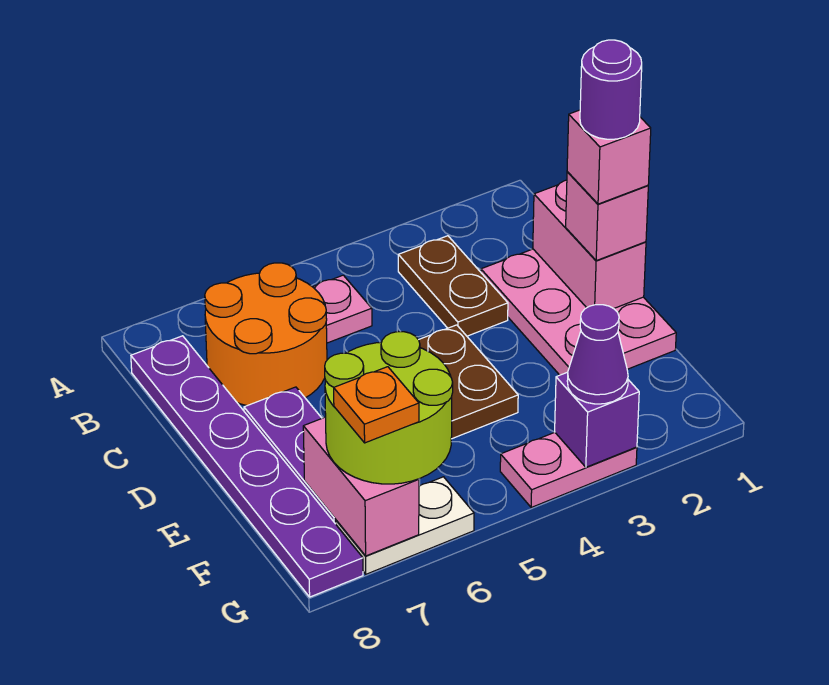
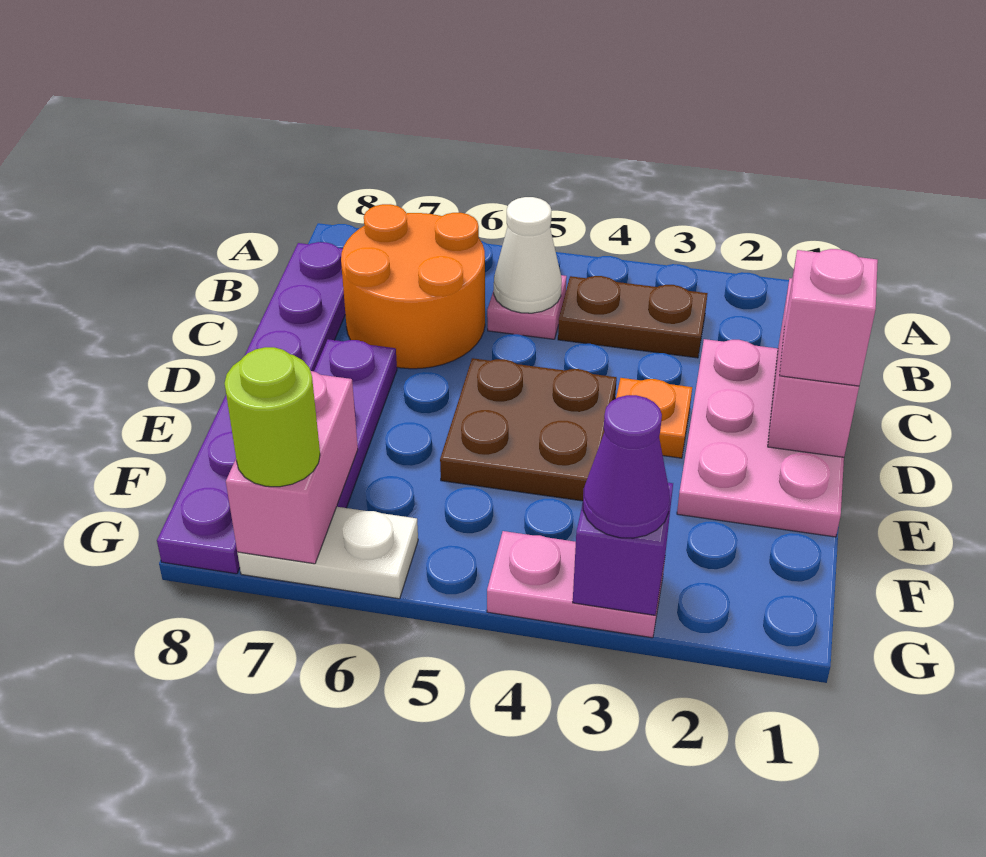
brown 1x2 plate [398,236,508,336] -> brown 1x2 plate turned to [558,276,708,358]
none -> white 1x1 cone [494,197,562,313]
pink 1x1 brick [567,110,651,204] -> none
purple 1x1 round brick [580,40,642,139] -> none
lime 2x2 round brick [325,332,453,484] -> lime 1x1 round brick [225,347,320,487]
orange 1x1 plate [334,367,419,443] -> orange 1x1 plate moved to [616,378,692,458]

